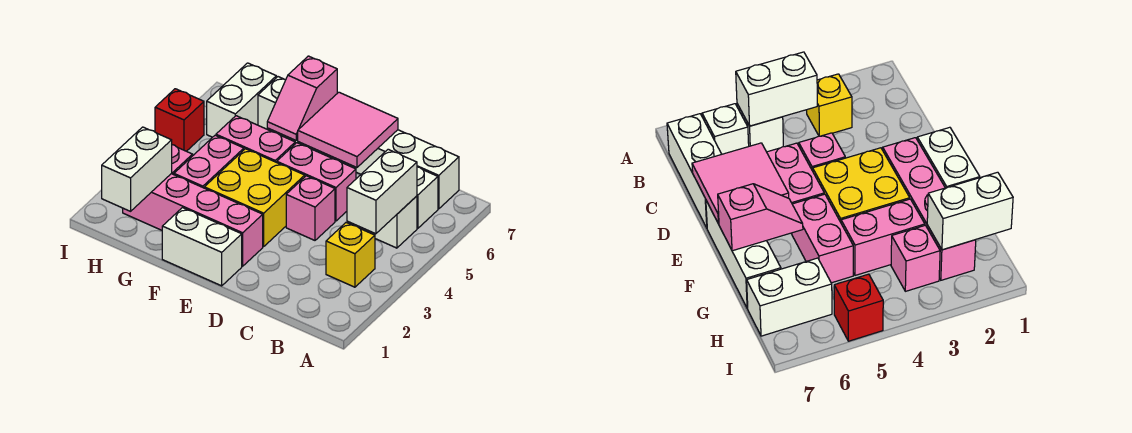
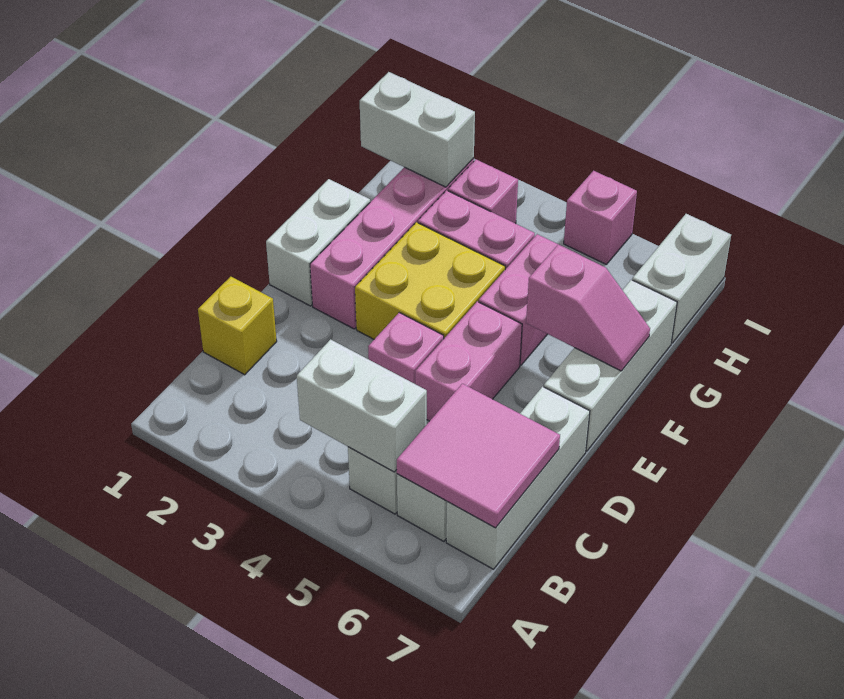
yellow 1x1 brick [326,223,375,287] -> yellow 1x1 brick moved to [198,277,277,375]
pink 2x2 tile [298,92,398,167] -> pink 2x2 tile moved to [397,384,560,528]
pink 1x2 slope [267,56,337,140] -> pink 1x2 slope turned to [526,245,650,371]
white 1x2 brick [207,63,276,137] -> white 1x2 brick turned to [632,214,731,343]
red 1x1 brick [155,89,204,151] -> pink 1x1 brick [564,171,637,264]

